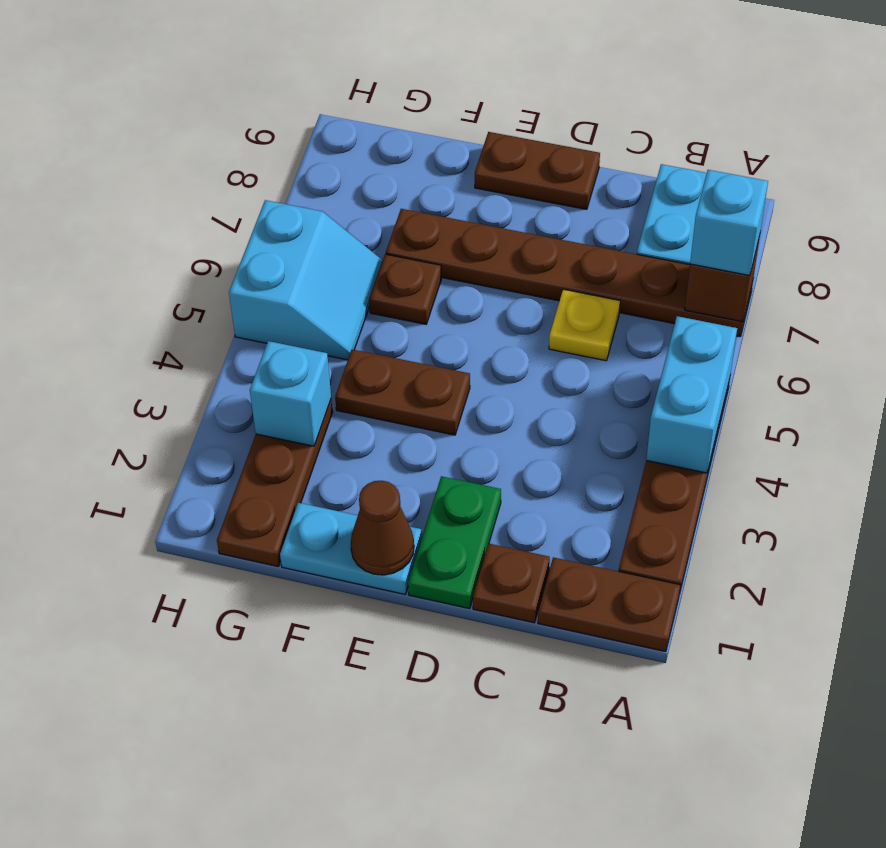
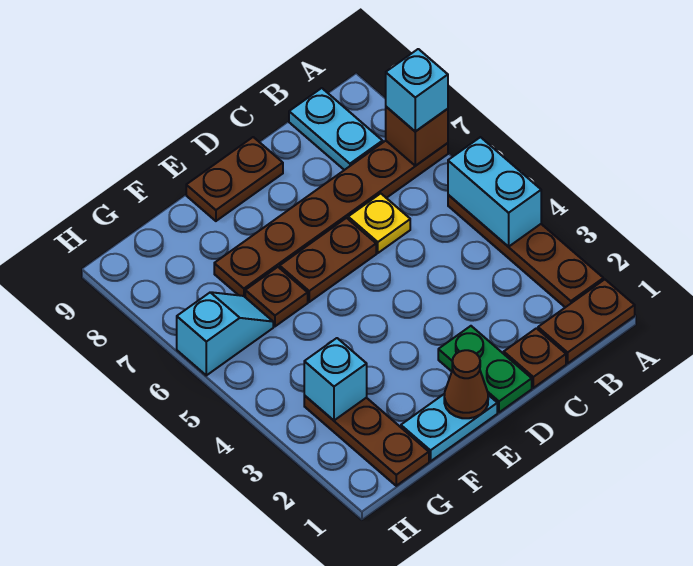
brown 1x2 plate [335,349,470,435] -> brown 1x2 plate moved to [280,218,376,302]
cyan 2x2 slope [229,200,382,360] -> cyan 1x2 slope [177,292,273,375]

